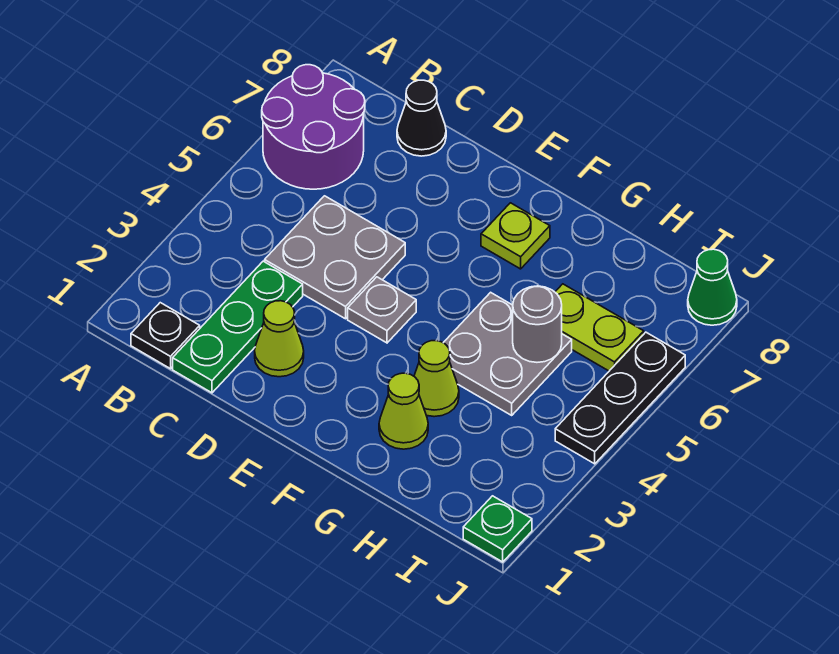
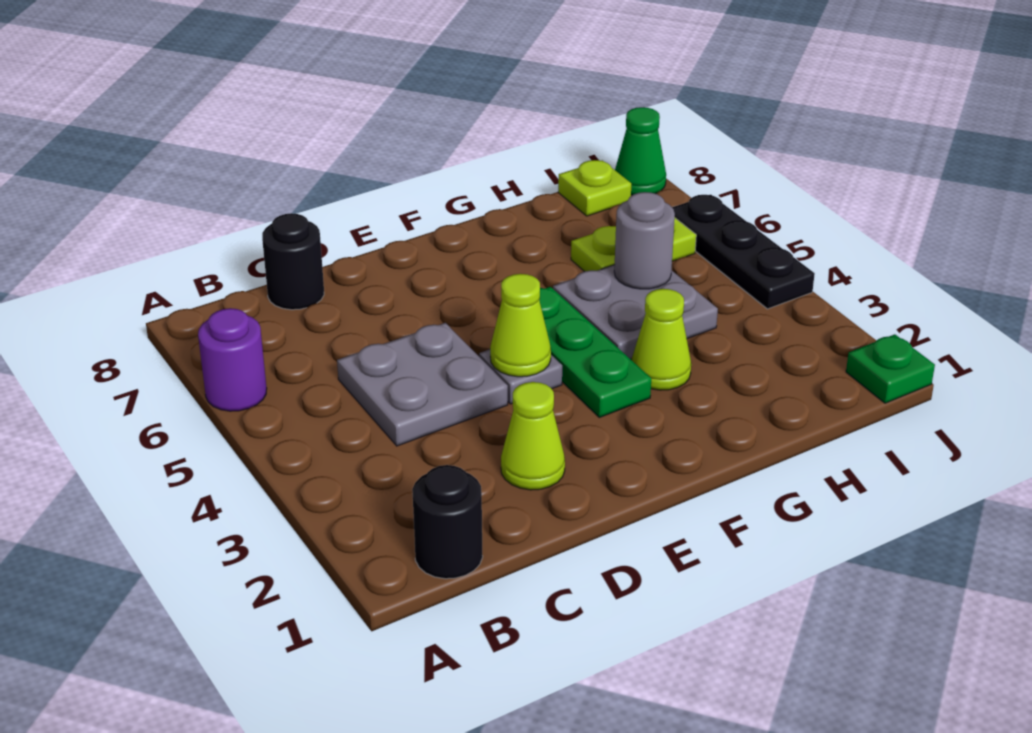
purple 2x2 round brick [262,65,365,189] -> purple 1x1 round brick [198,308,267,411]
black 1x1 plate [131,303,200,369] -> black 1x1 round brick [412,465,483,579]
green 1x3 plate [173,261,303,393] -> green 1x3 plate moved to [539,287,651,417]
black 1x1 cone [397,80,446,156] -> black 1x1 round brick [262,213,324,310]
lime 1x1 plate [481,203,550,269] -> lime 1x1 plate moved to [558,160,631,216]
lime 1x1 cone [379,373,428,449] -> lime 1x1 cone moved to [490,274,551,377]

